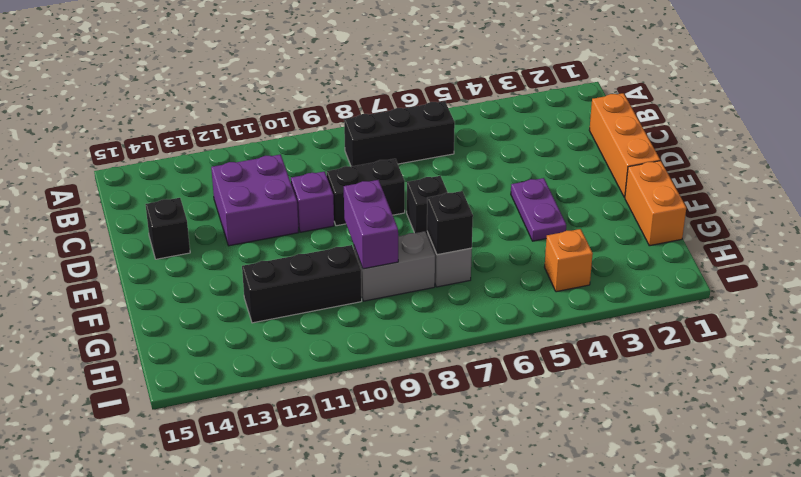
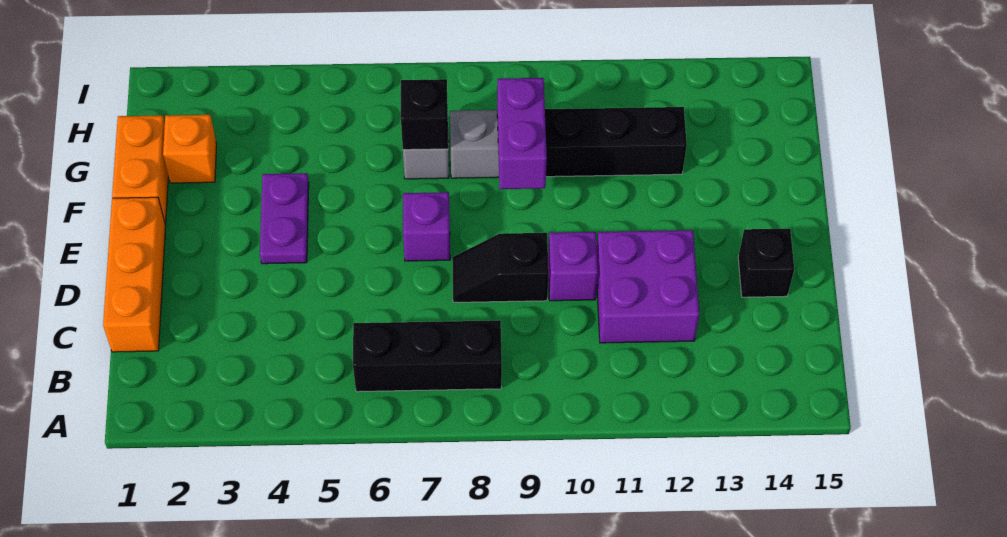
black 1x2 brick [327,159,405,226] -> black 1x2 slope [452,233,549,302]
black 1x1 brick [407,176,448,234] -> purple 1x1 brick [403,192,450,261]
orange 1x1 brick [544,229,593,292] -> orange 1x1 brick moved to [163,115,217,183]

